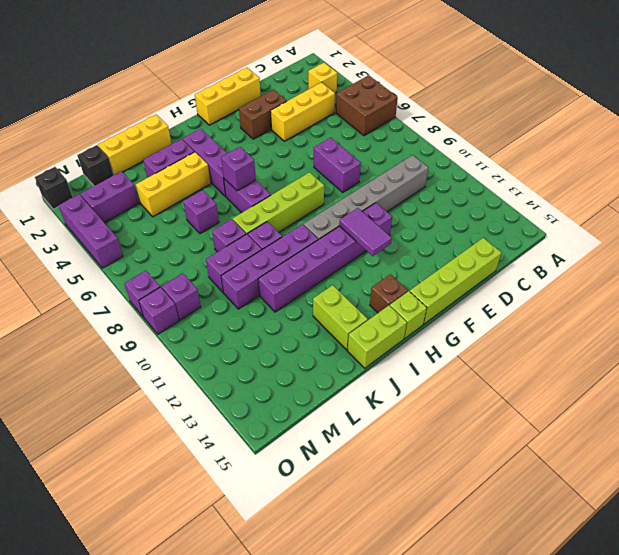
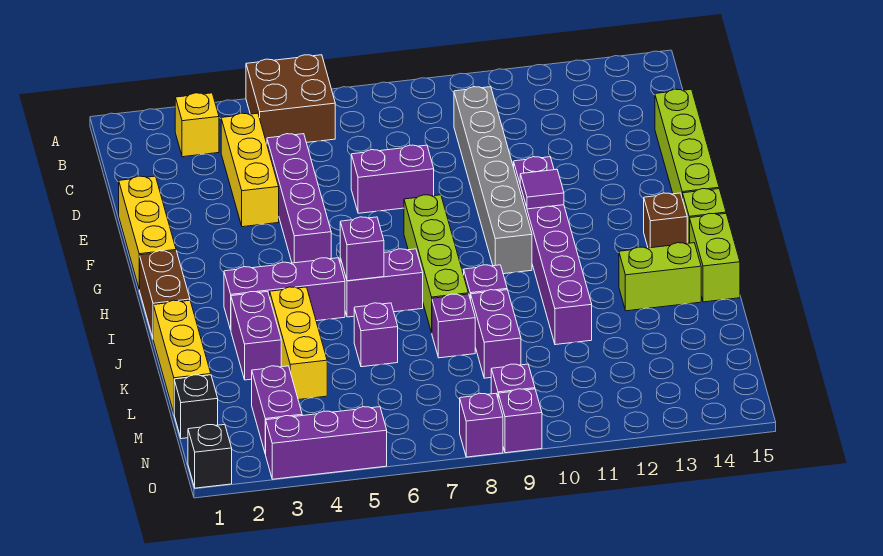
brown 1x2 brick [239,90,286,139] -> brown 1x2 brick moved to [139,251,190,337]
purple 1x2 tile [339,208,392,256] -> purple 1x1 tile [520,170,564,209]
purple 1x4 brick [221,224,318,309] -> purple 1x4 brick moved to [267,134,331,263]

